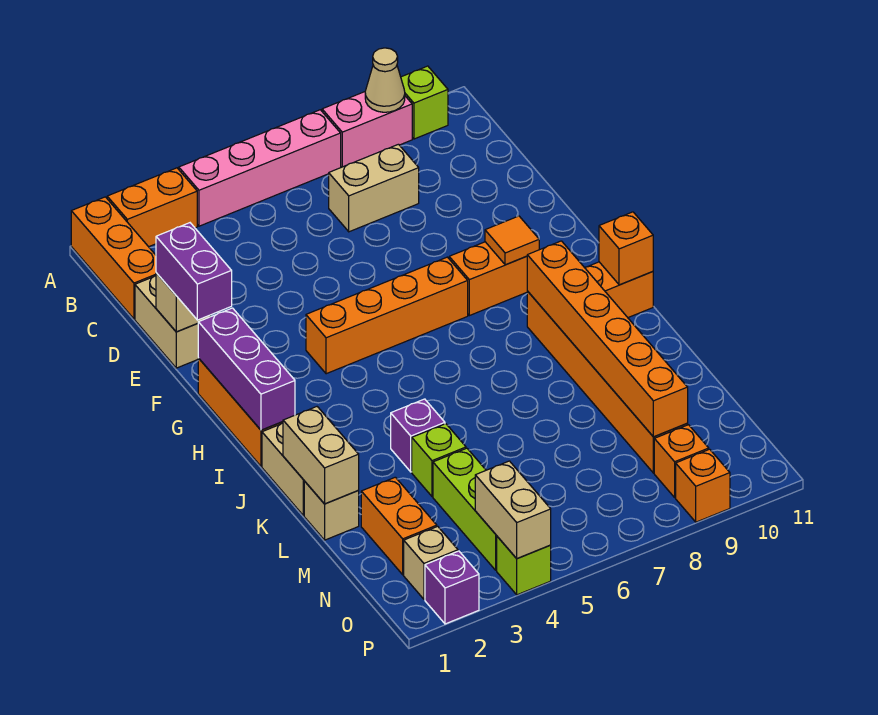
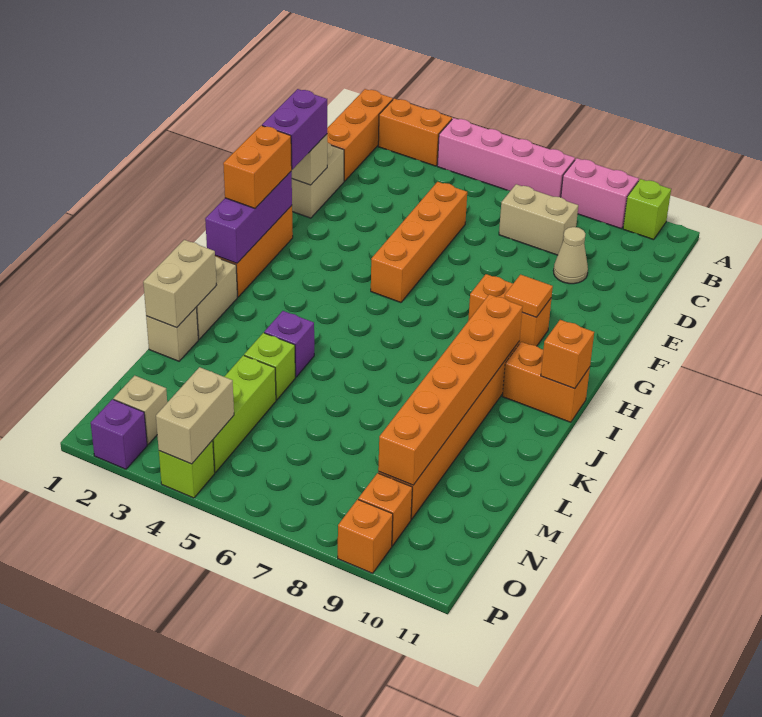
tan 1x1 cone [365,48,405,112] -> tan 1x1 cone moved to [553,227,588,284]
orange 1x4 brick [306,257,468,374] -> orange 1x4 brick turned to [371,182,467,303]
orange 1x2 brick [361,477,437,575] -> orange 1x2 brick moved to [223,126,292,208]

